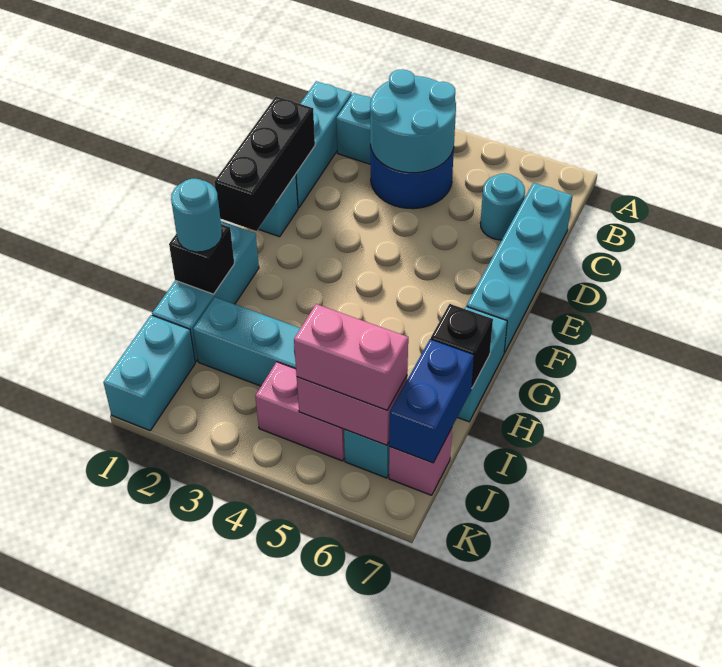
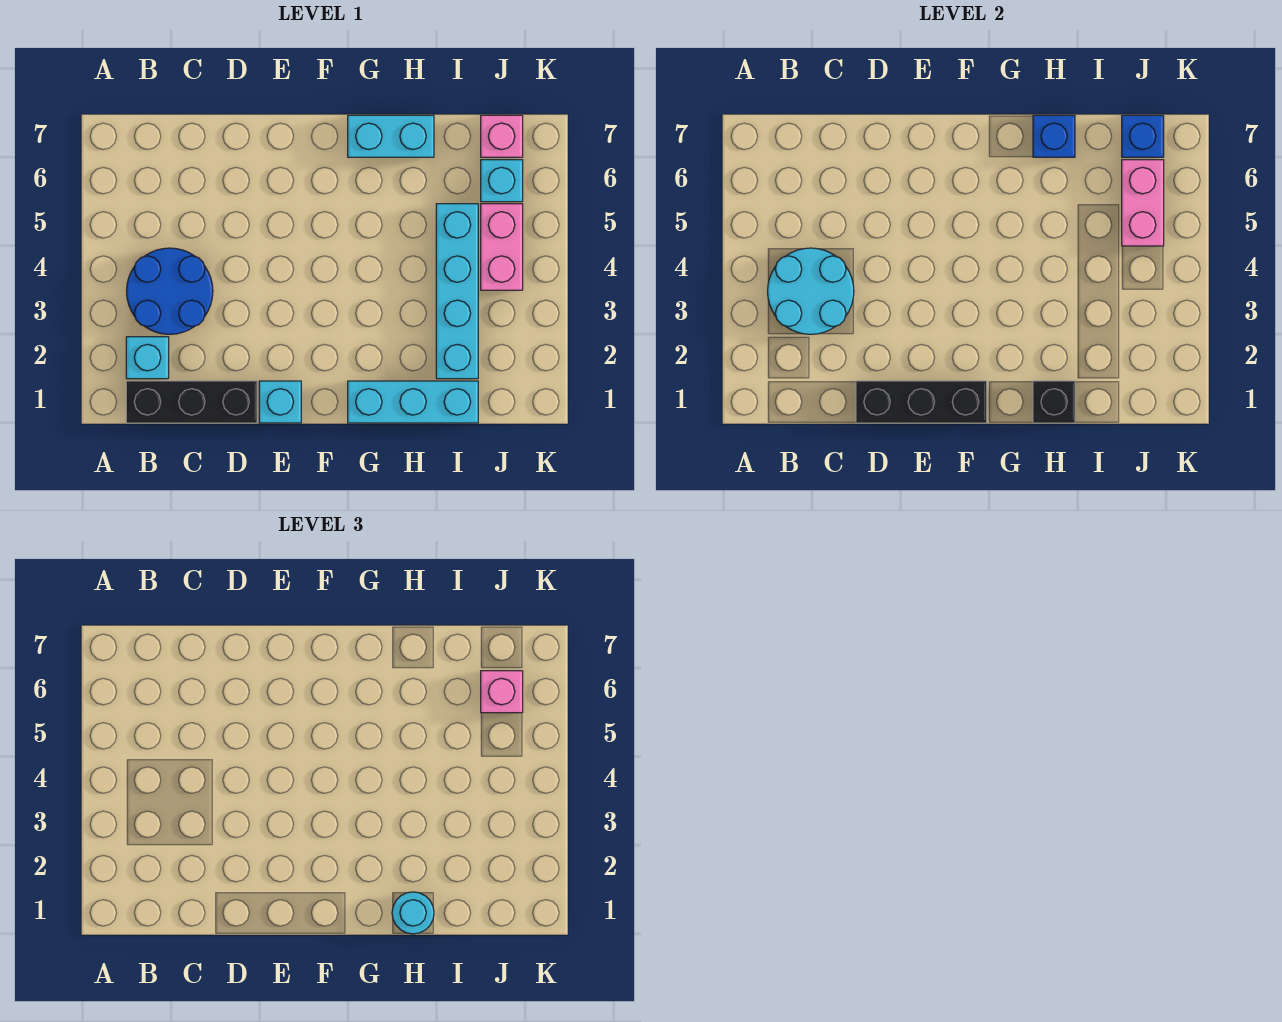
cyan 1x3 brick [296,81,352,208] -> black 1x3 brick [126,381,257,423]
cyan 1x1 round brick [480,174,525,240] -> none
cyan 1x4 brick [467,183,573,353] -> none
black 1x1 brick [431,304,493,388] -> blue 1x1 brick [1033,115,1075,157]
blue 1x2 brick [389,339,474,463] -> blue 1x1 brick [1122,115,1164,157]
cyan 1x2 brick [103,315,195,430] -> none
pink 1x2 brick [294,304,408,410] -> pink 1x1 brick [481,671,523,713]

